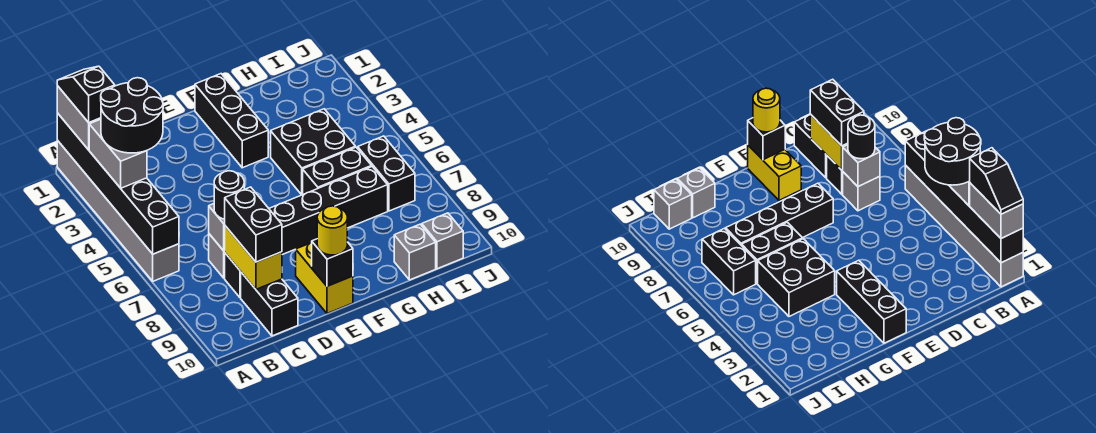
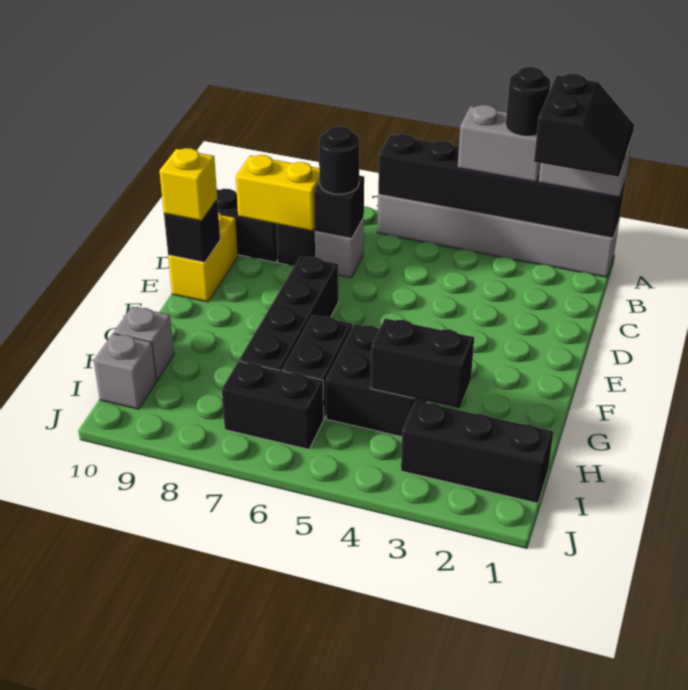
black 1x2 slope [57,66,115,123] -> black 2x2 slope [534,74,634,177]
black 2x2 round brick [101,78,163,153] -> black 1x1 round brick [506,67,551,136]
grey 1x1 brick [209,204,225,251] -> black 1x1 brick [314,176,364,238]
black 1x2 brick [225,187,282,262] -> black 1x2 brick moved to [371,318,474,408]
yellow 1x2 brick [296,242,353,314] -> yellow 1x2 brick turned to [168,212,238,302]
yellow 1x1 round brick [317,206,347,255] -> yellow 1x1 brick [160,148,217,221]
black 1x3 brick [195,74,268,168] -> black 1x3 brick moved to [401,401,553,503]

